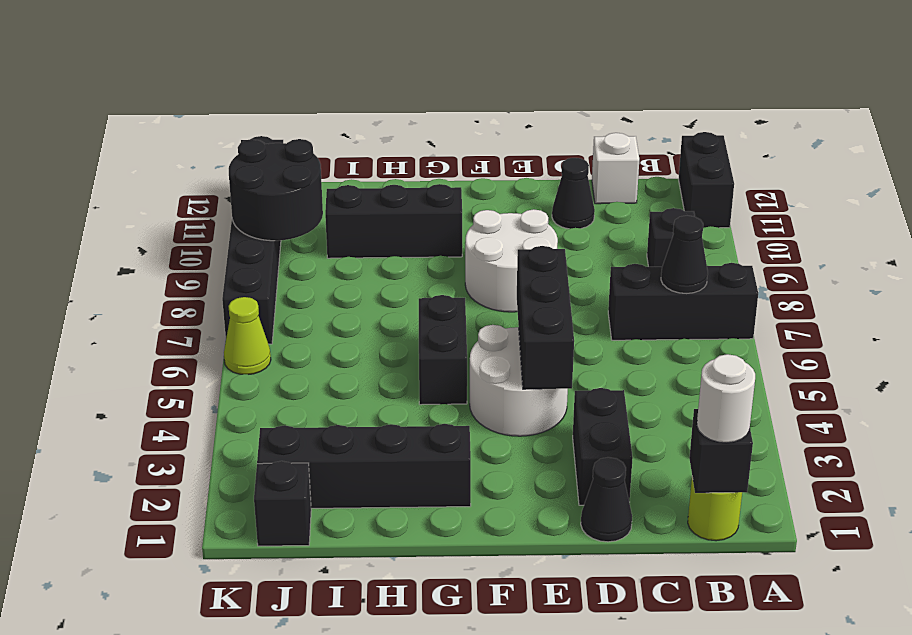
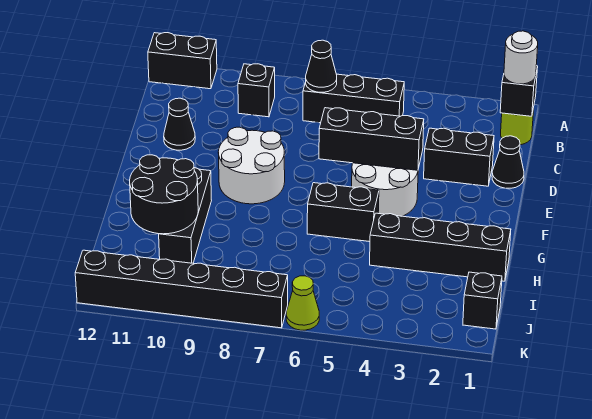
black 1x3 brick [608,263,758,340] -> black 1x3 brick turned to [303,74,404,123]
white 1x1 brick [592,133,639,204] -> none
black 1x4 brick [257,424,471,508] -> black 1x4 brick turned to [370,213,511,281]
black 2x2 round brick [229,139,323,241] -> black 2x2 round brick moved to [130,155,198,234]

